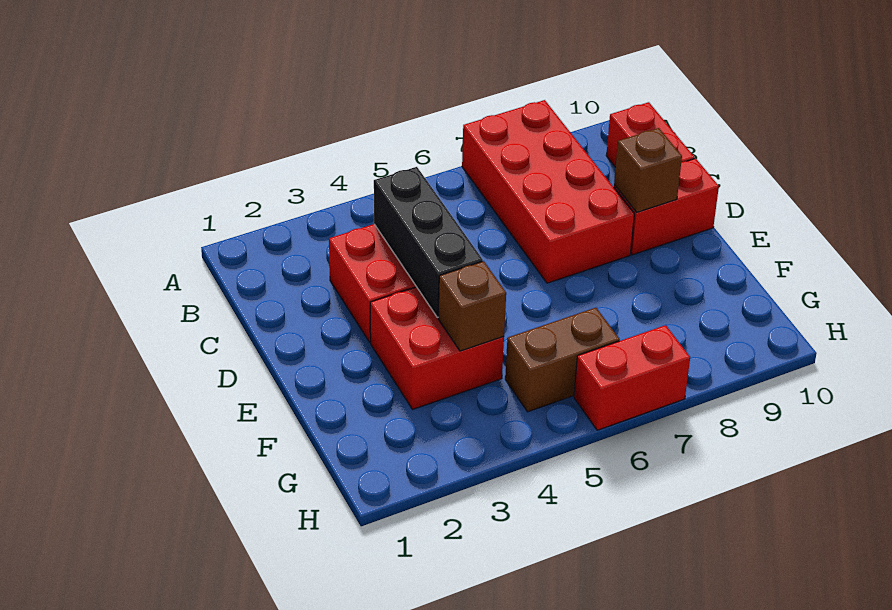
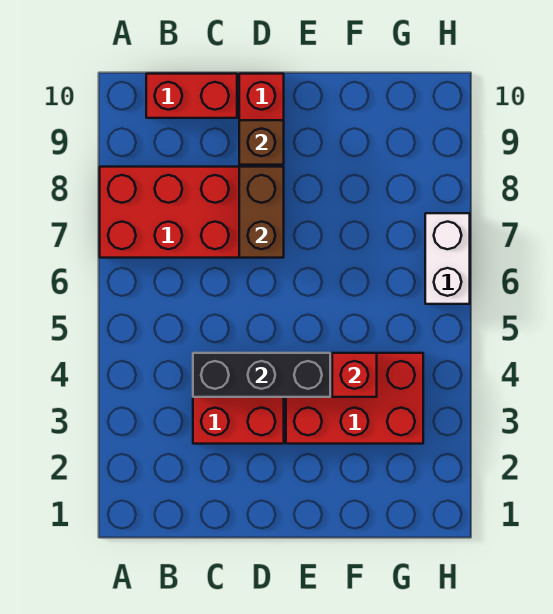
red 2x2 brick [370,287,504,409] -> red 2x3 brick [286,353,423,444]
brown 1x1 brick [438,261,506,351] -> red 1x1 brick [332,353,377,397]
brown 1x2 brick [505,308,620,412] -> brown 1x2 brick moved to [239,167,284,258]
red 1x2 brick [574,325,690,430] -> white 1x2 brick [425,213,470,304]

